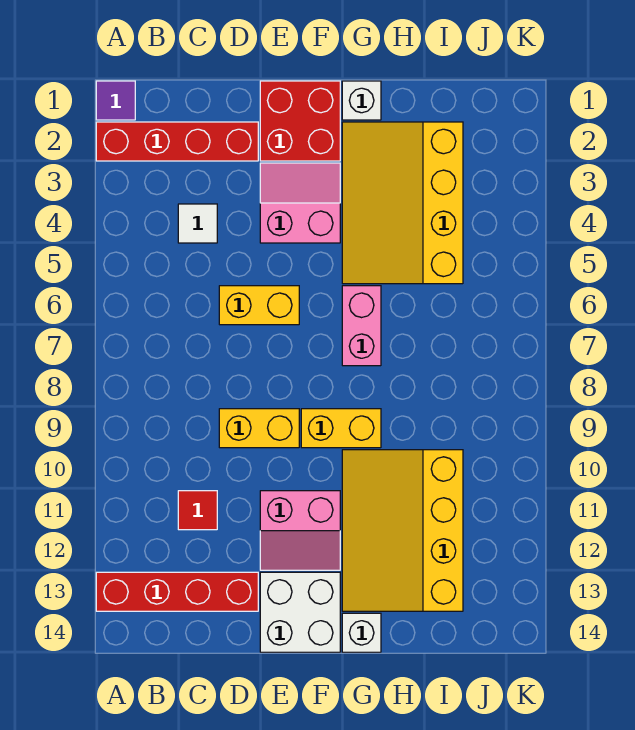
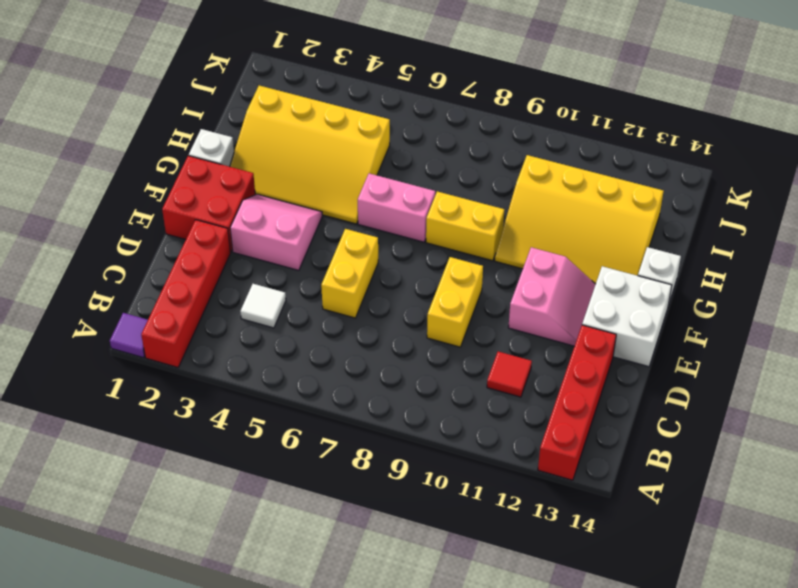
pink 2x2 slope [260,163,340,243] -> pink 2x2 slope turned to [230,194,322,270]
yellow 1x2 brick [301,409,381,448] -> yellow 1x2 brick turned to [426,191,504,261]

